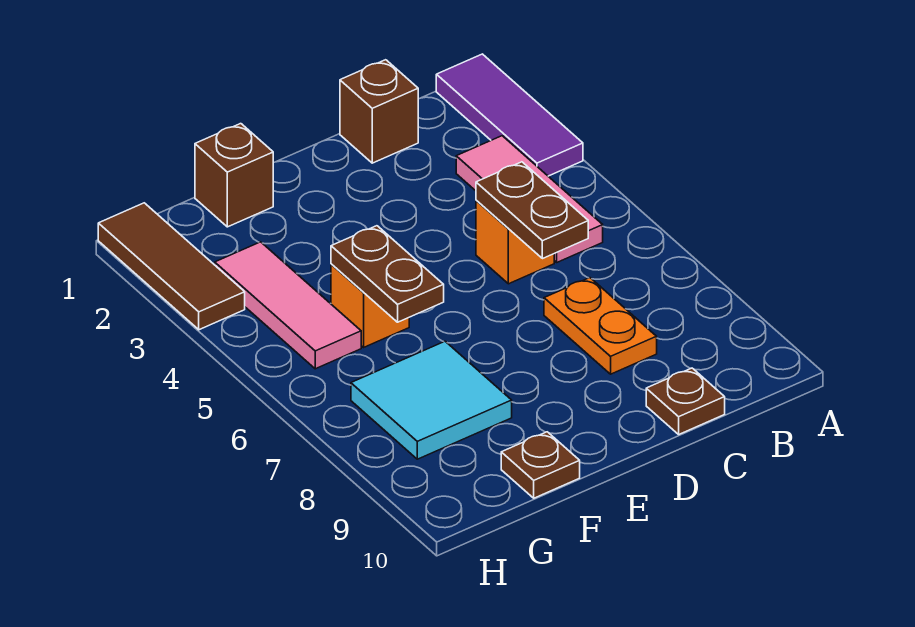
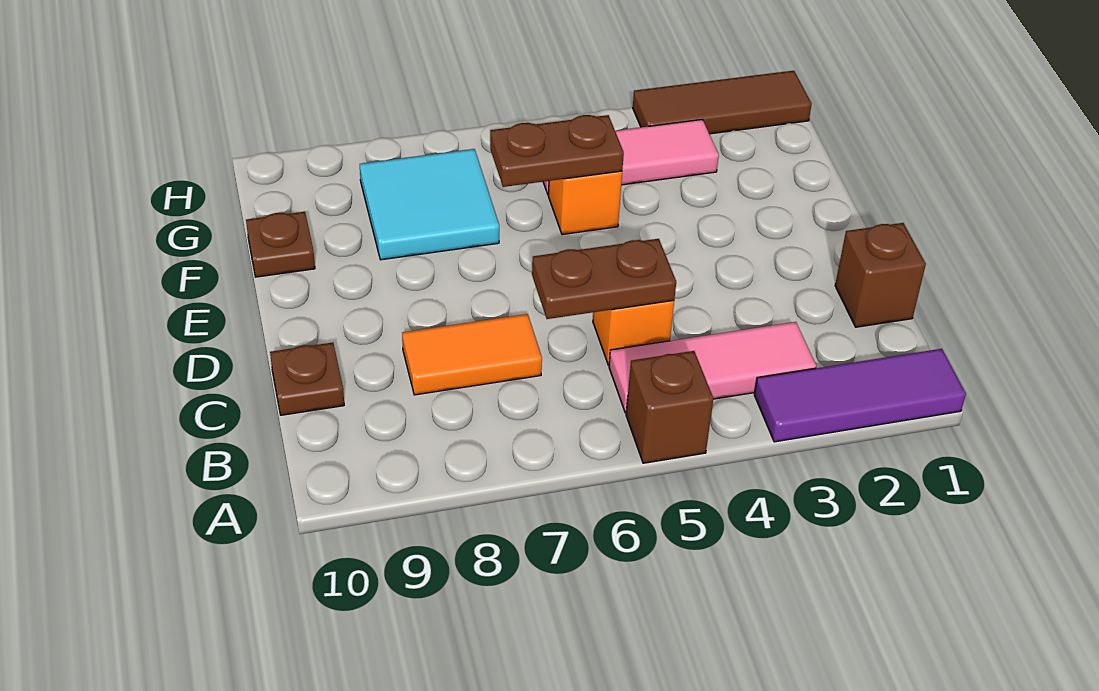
orange 1x2 plate [544,278,657,374] -> orange 1x2 tile [402,314,542,395]
brown 1x1 brick [195,124,273,227] -> brown 1x1 brick moved to [626,351,713,463]

